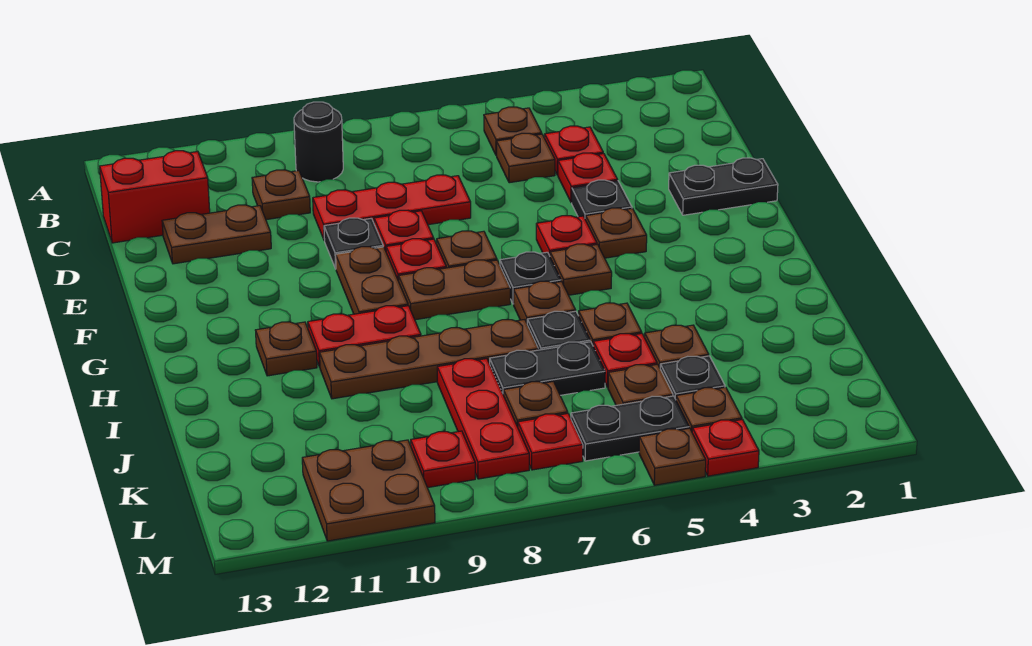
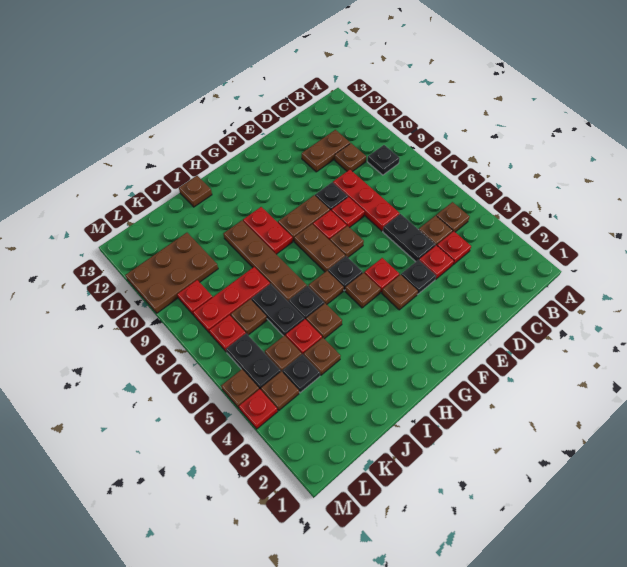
black 1x1 round brick [294,102,343,182] -> black 1x1 plate [367,145,400,175]
red 1x2 brick [100,151,210,243] -> none
brown 1x2 plate [162,205,271,264] -> brown 1x2 plate turned to [302,130,350,172]
black 1x2 plate [669,158,778,215] -> black 1x2 plate moved to [383,214,435,262]
brown 1x1 plate [256,322,317,376] -> brown 1x1 plate moved to [179,176,212,207]
brown 2x2 plate [302,440,435,541] -> brown 2x3 plate [126,233,218,313]

